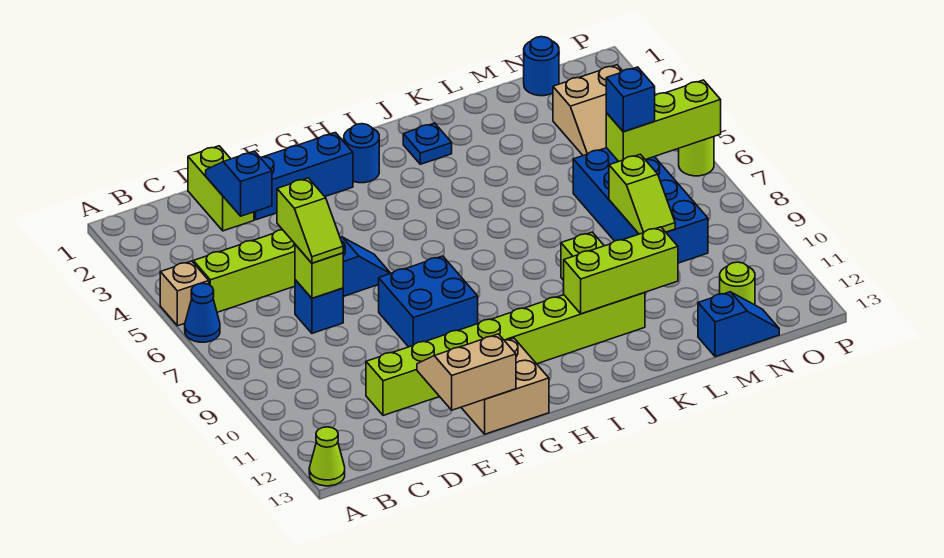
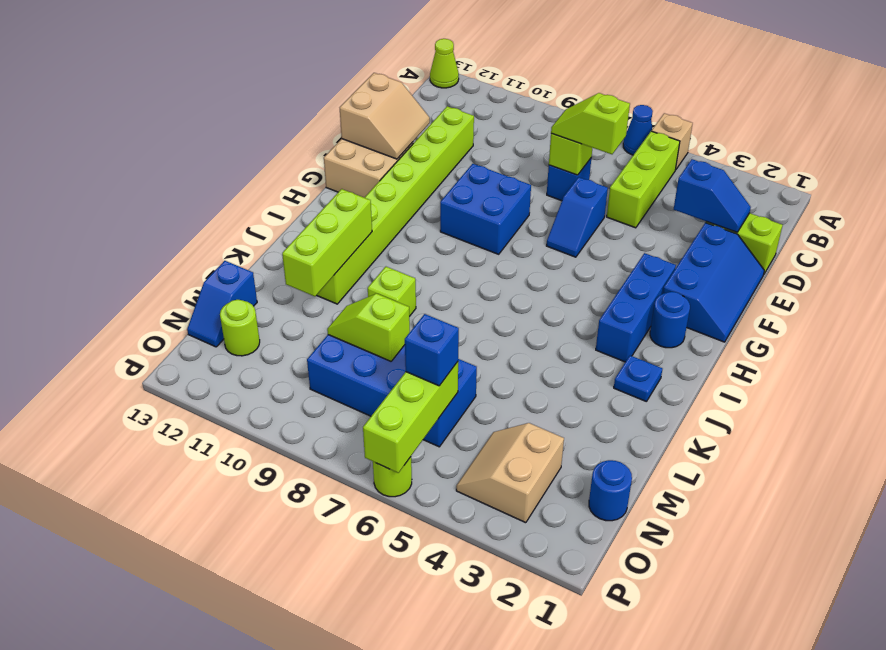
none -> blue 1x3 brick [596,253,676,362]

